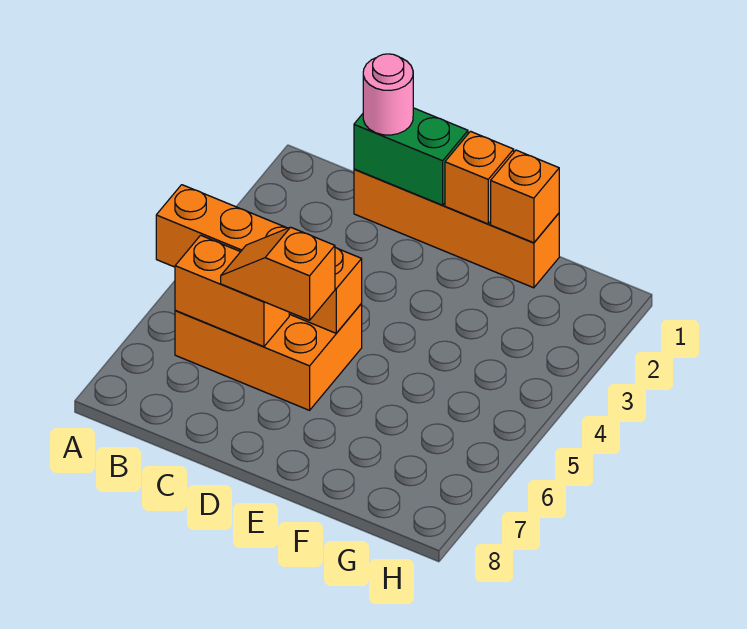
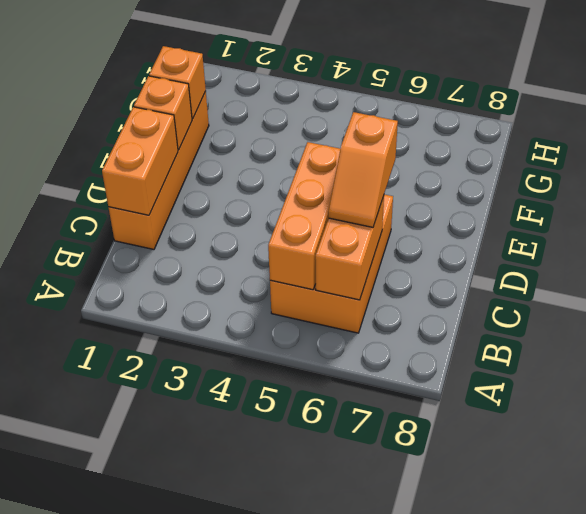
orange 1x4 brick [156,185,362,333] -> orange 1x3 brick [268,142,340,290]
green 1x2 brick [354,108,468,205] -> orange 1x2 brick [102,107,178,215]
pink 1x1 round brick [363,54,413,135] -> none

